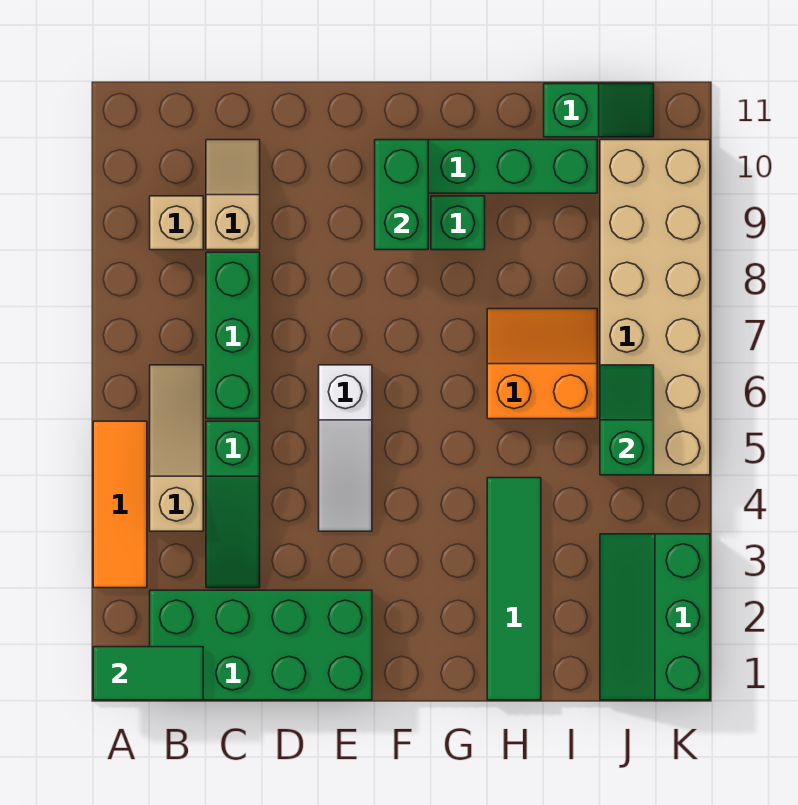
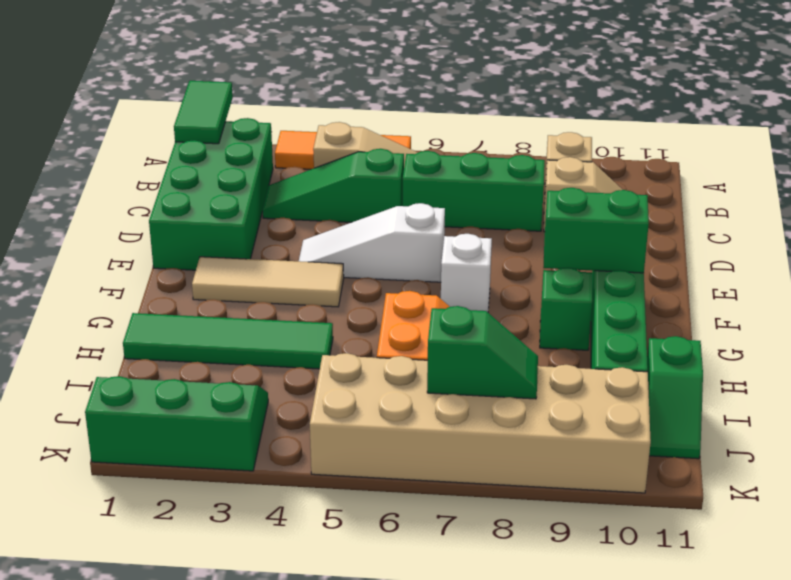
none -> tan 1x3 tile [192,257,344,307]
none -> white 1x1 brick [441,234,492,312]
green 1x2 slope [600,365,654,475] -> green 1x2 slope moved to [427,306,538,399]

